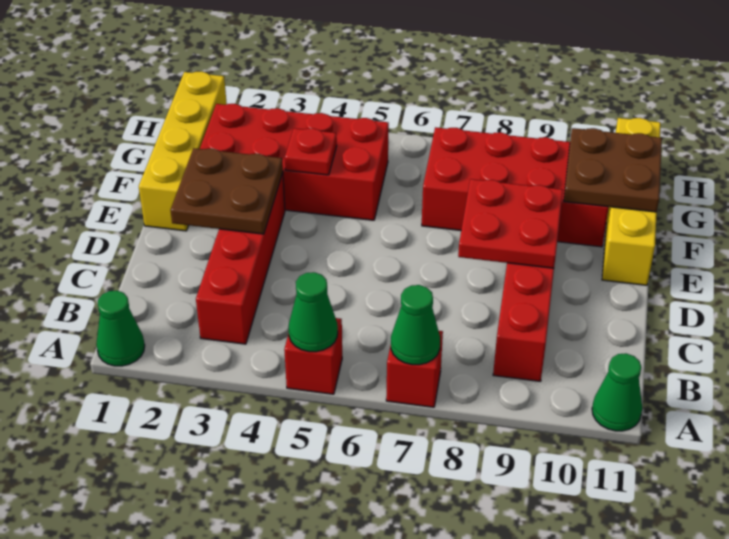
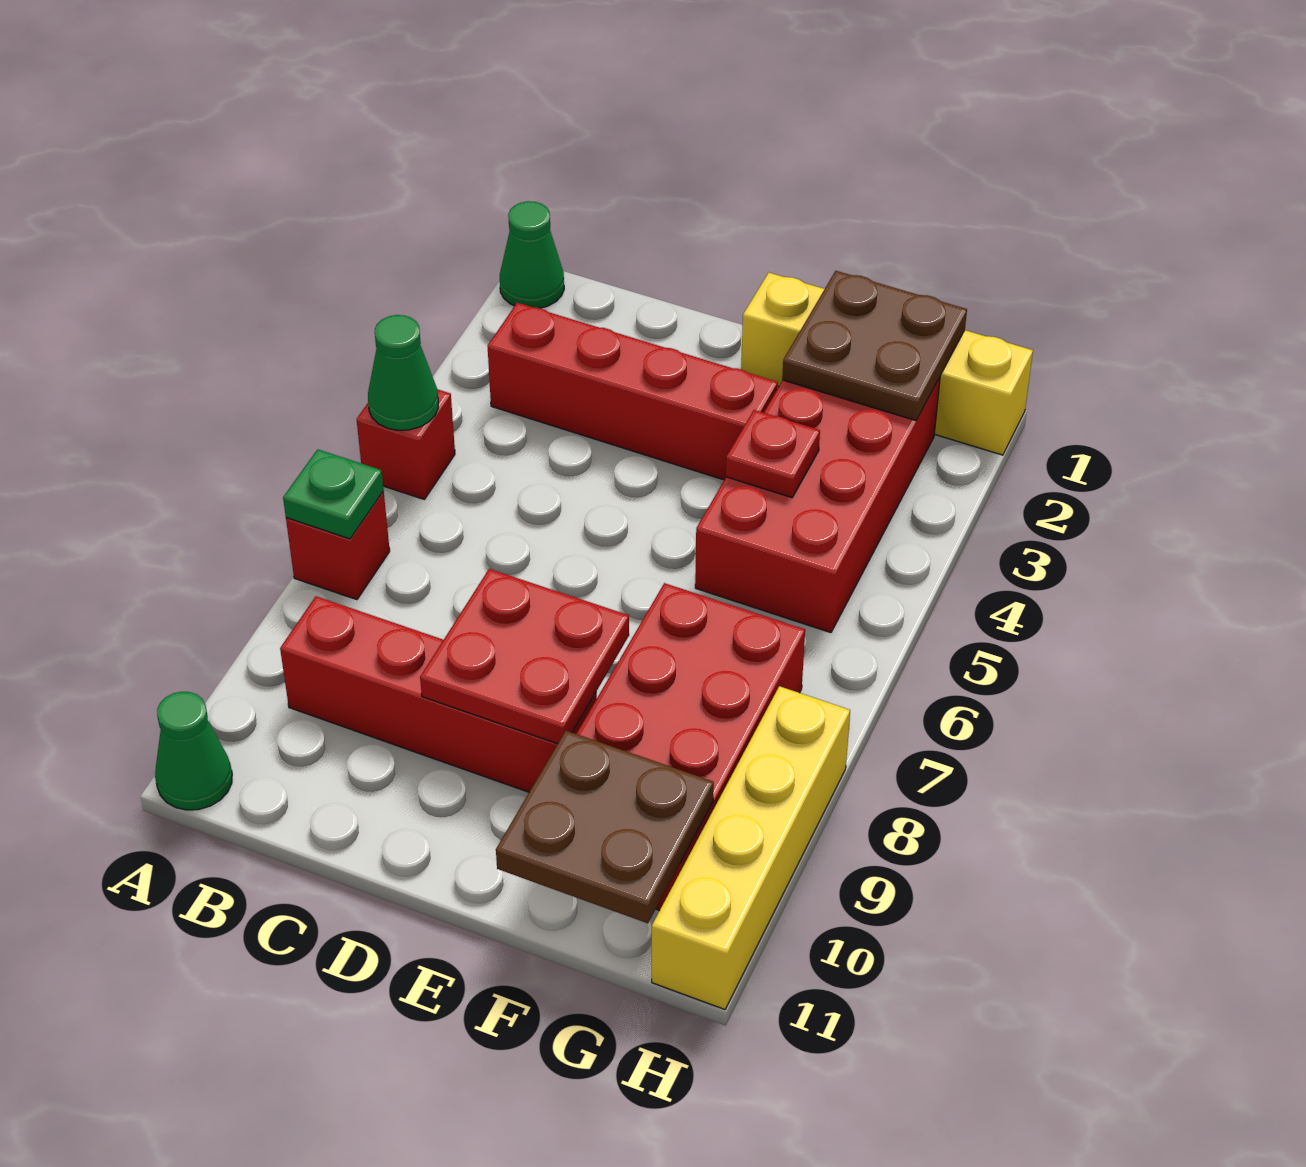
green 1x1 cone [391,285,440,365] -> green 1x1 plate [283,449,384,539]
brown 2x2 plate [171,148,283,234] -> brown 2x2 plate moved to [782,271,967,421]
yellow 1x4 brick [602,118,661,285] -> yellow 1x4 brick turned to [652,686,850,1009]

